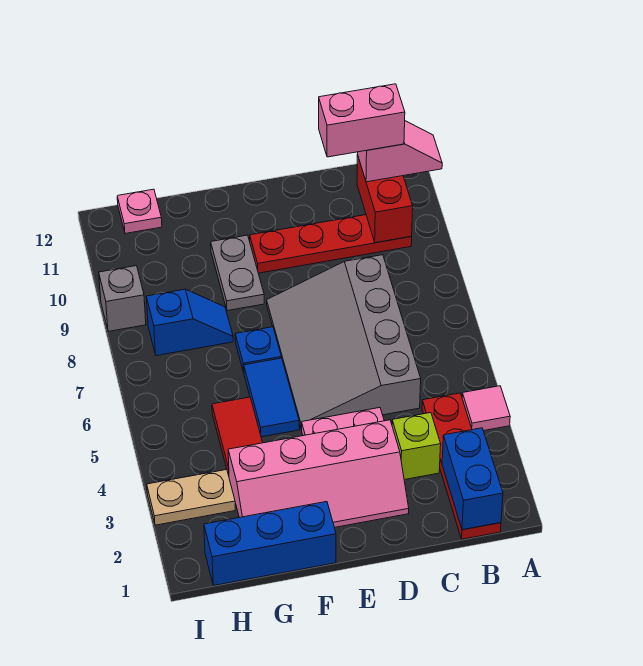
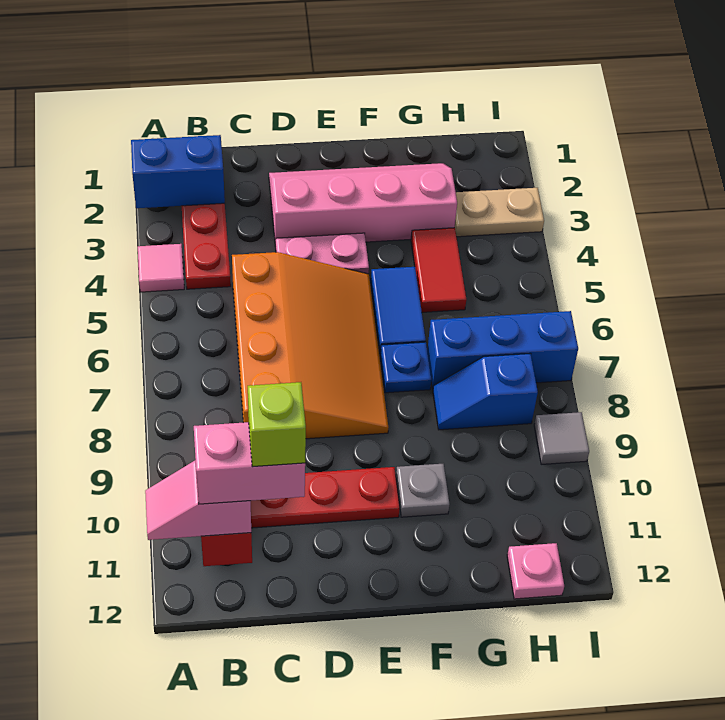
blue 1x2 brick [442,428,503,530] -> blue 1x2 brick turned to [131,135,225,208]
lime 1x1 brick [392,413,441,480] -> lime 1x1 brick moved to [248,382,306,467]
grey 3x4 slope [267,255,421,429] -> orange 3x4 slope [232,252,388,439]
blue 1x3 brick [204,502,336,585] -> blue 1x3 brick moved to [427,311,578,389]
grey 1x2 plate [211,235,264,311] -> grey 1x1 plate [396,464,449,517]
grey 1x1 brick [99,266,146,332] -> grey 1x1 tile [534,412,589,464]

